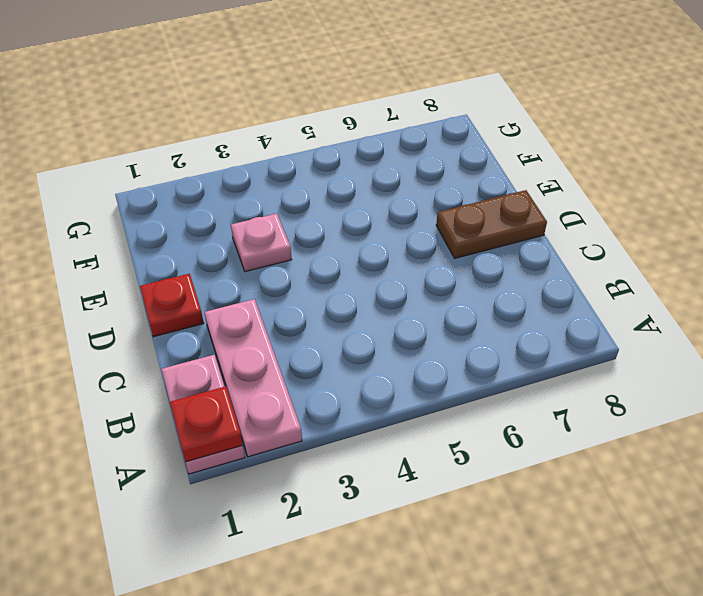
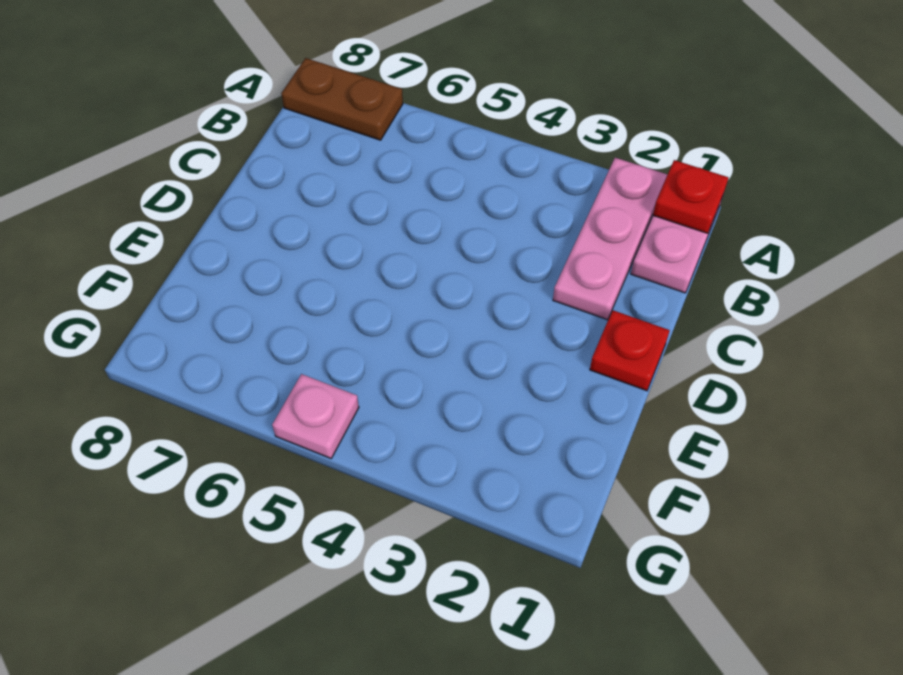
brown 1x2 plate [436,190,547,258] -> brown 1x2 plate moved to [281,58,403,140]
pink 1x1 plate [231,214,292,272] -> pink 1x1 plate moved to [272,374,359,458]

